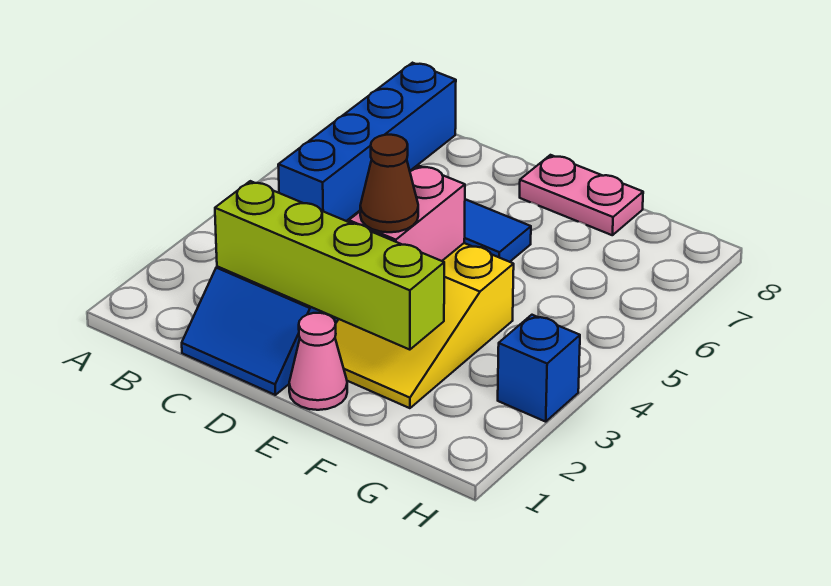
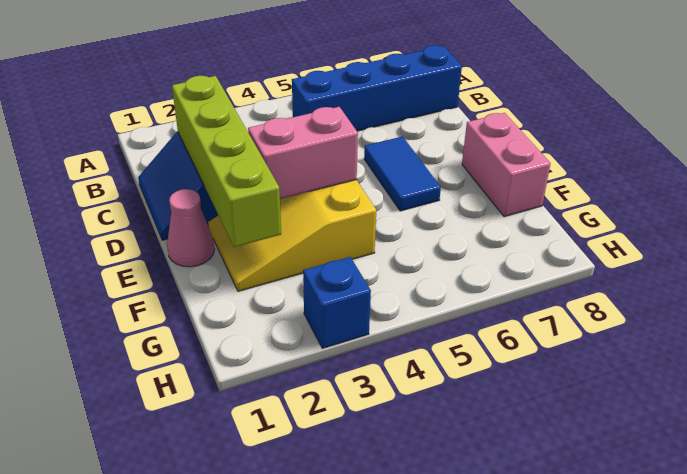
brown 1x1 cone [360,135,418,232] -> none
pink 1x2 plate [520,155,643,235] -> pink 1x2 brick [462,113,551,217]

